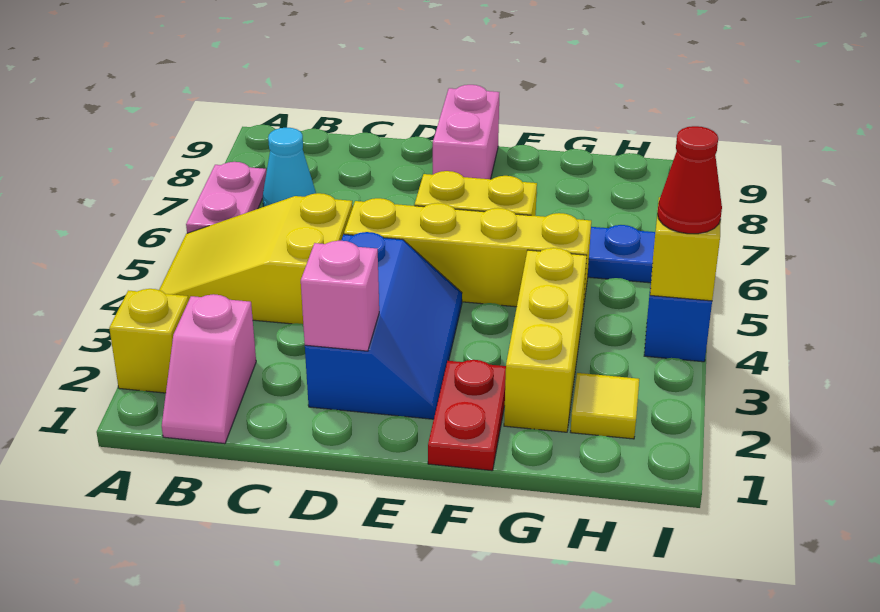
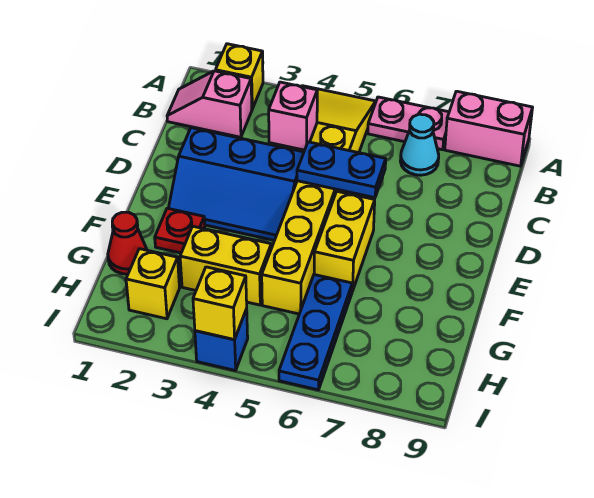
pink 1x1 brick [301,241,379,351] -> pink 1x1 brick moved to [269,82,317,150]
none -> blue 1x2 plate [297,142,386,198]
pink 1x2 brick [433,85,499,179] -> pink 1x2 brick moved to [445,91,533,166]
red 1x2 plate [428,360,506,471] -> red 1x1 plate [155,208,205,253]
yellow 1x3 brick [504,248,587,432] -> yellow 1x2 brick [180,226,271,305]
yellow 1x1 tile [571,373,639,439] -> yellow 1x1 brick [126,249,180,319]
red 1x1 cone [657,126,722,234] -> red 1x1 cone moved to [108,212,147,274]

